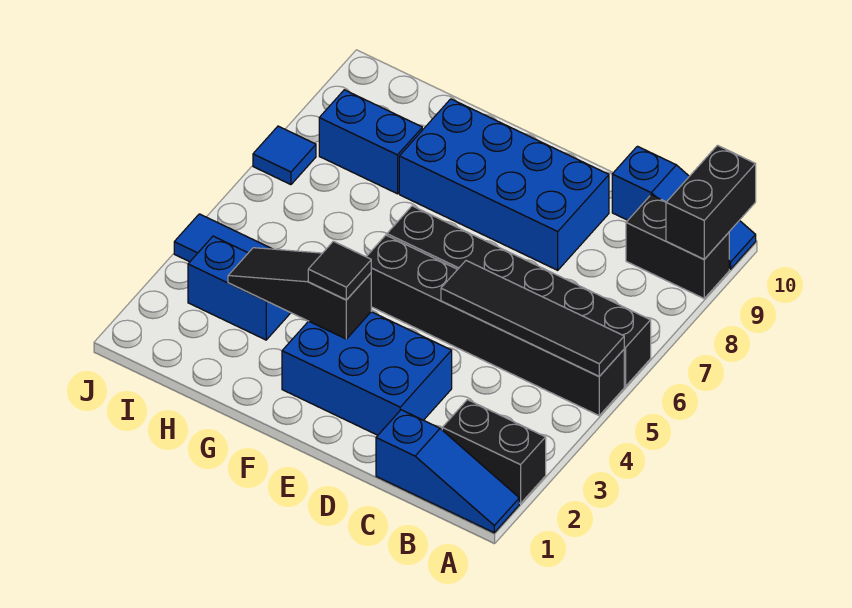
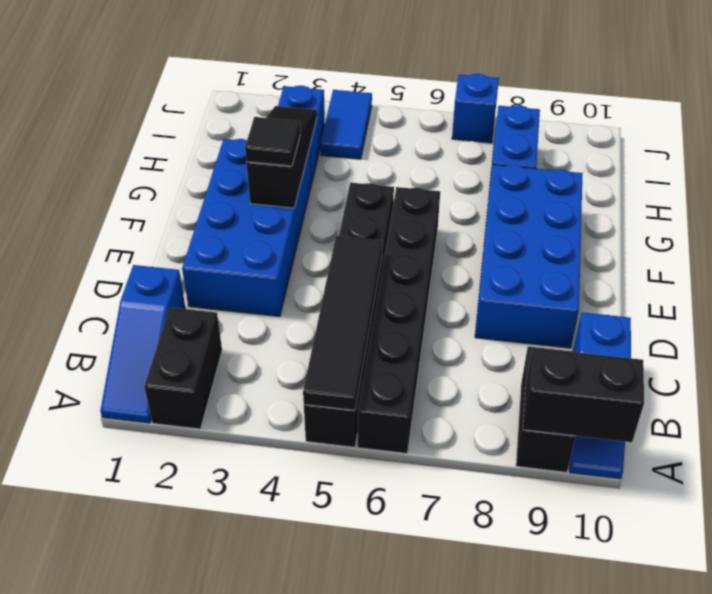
blue 2x3 brick [282,312,452,435] -> blue 2x4 brick [182,139,311,317]
blue 1x1 tile [253,126,316,185] -> blue 1x1 brick [452,74,499,143]

